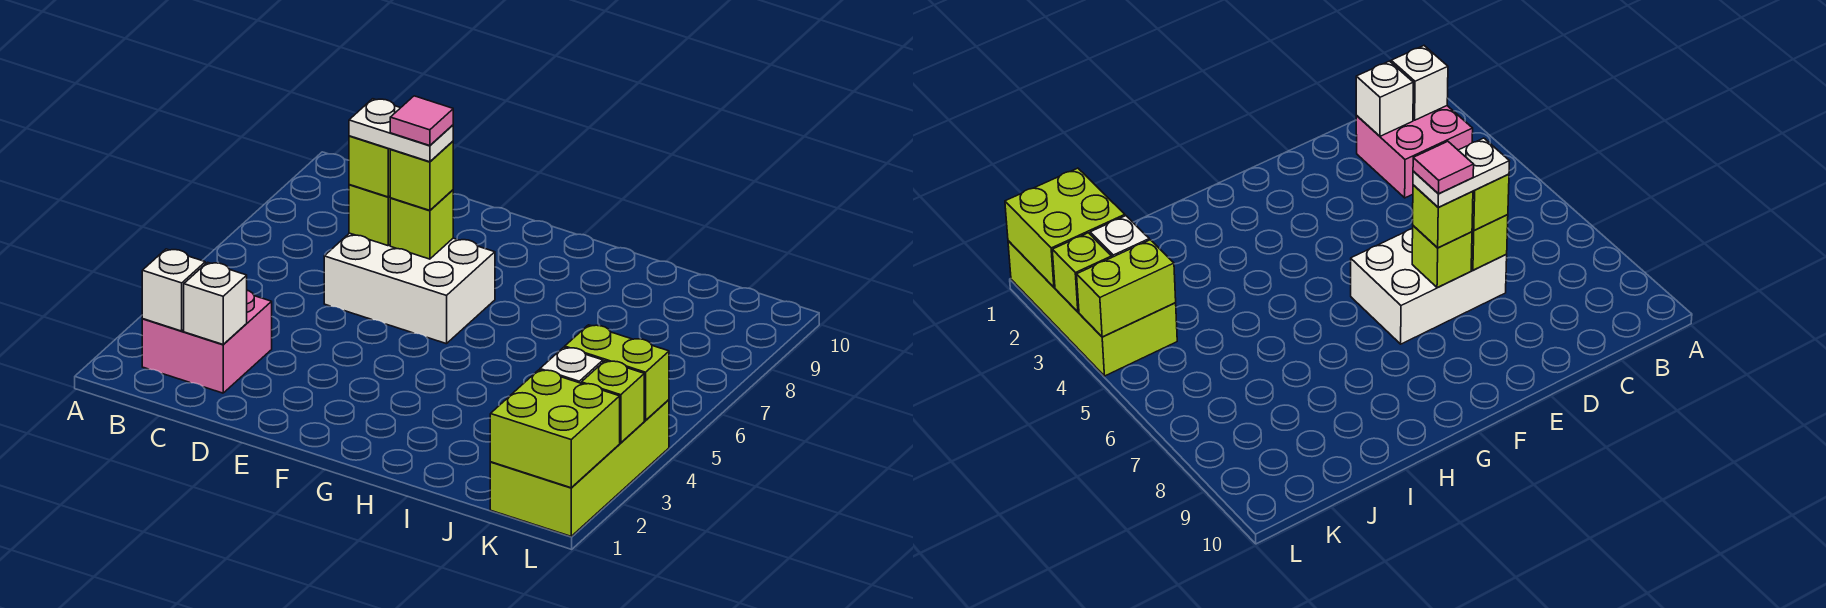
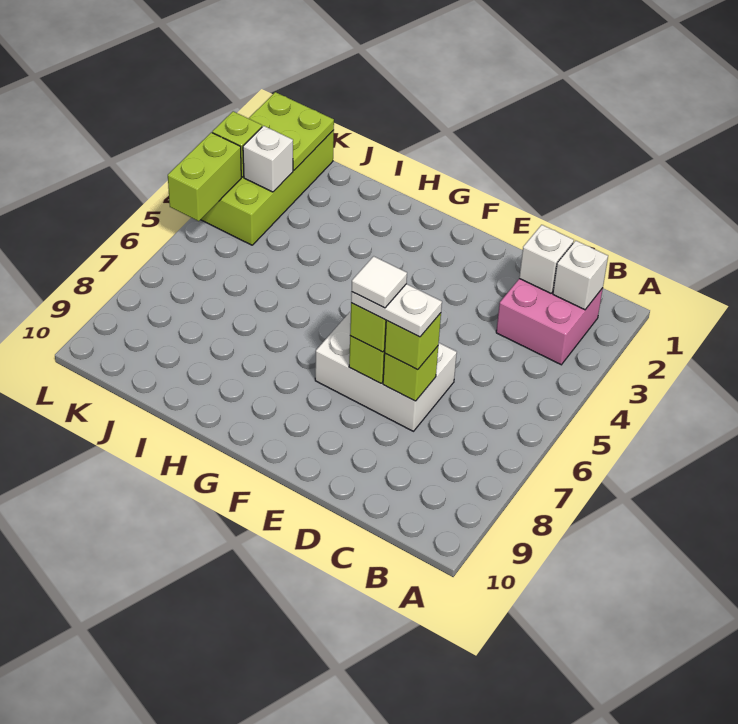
pink 1x1 tile [390,96,453,146] -> white 1x1 tile [352,256,407,308]
lime 2x2 brick [490,370,620,488] -> lime 2x2 plate [249,92,334,170]
lime 1x2 brick [565,325,669,420] -> lime 1x2 brick turned to [168,132,241,221]

